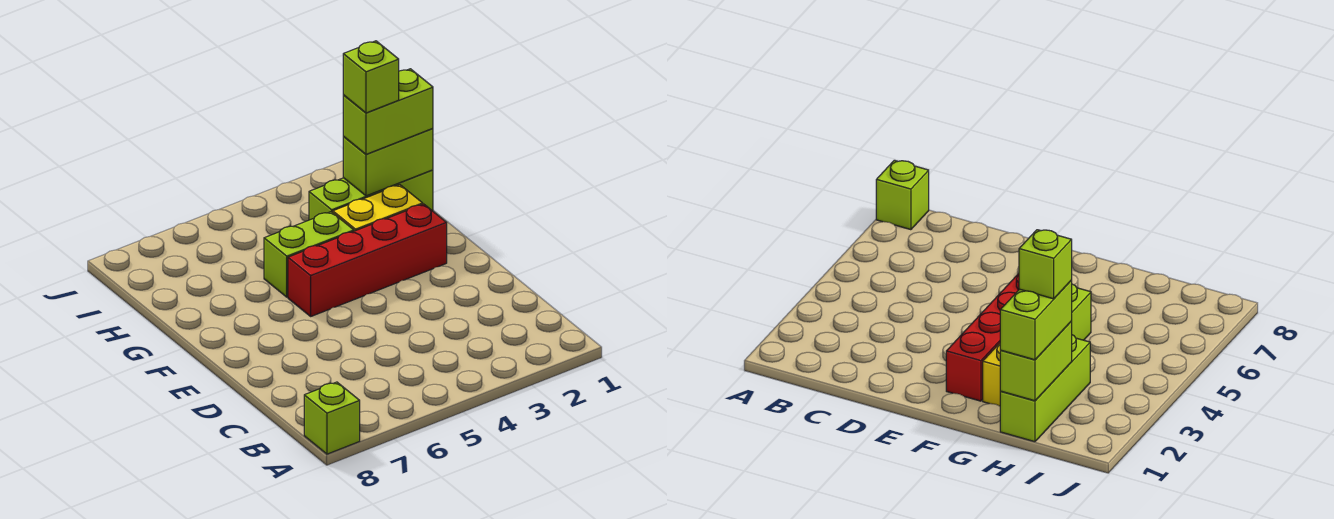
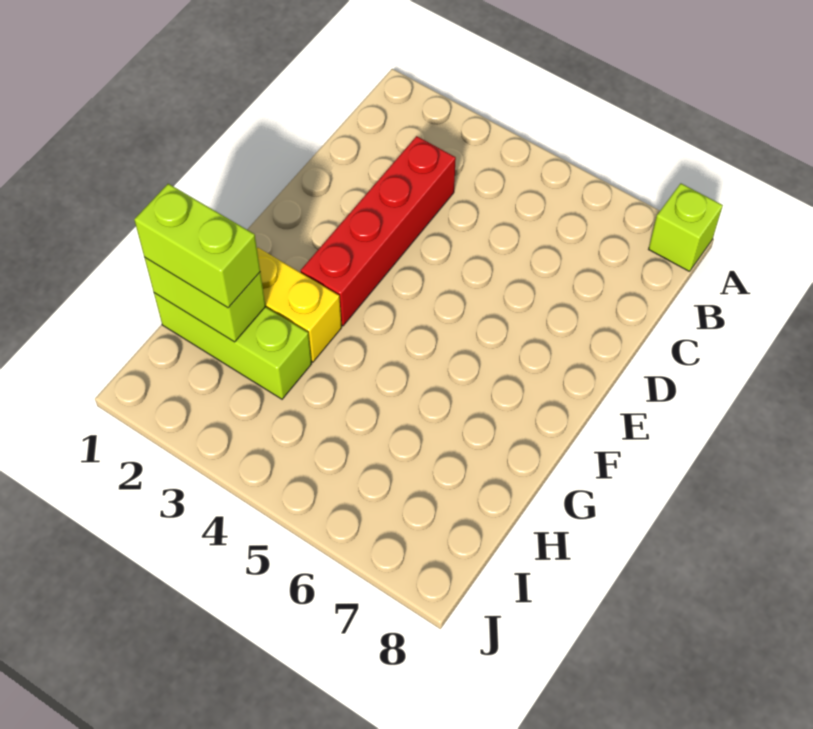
red 1x4 brick [288,204,447,316] -> red 1x4 brick turned to [301,136,456,326]
lime 1x2 brick [264,212,354,297] -> none
lime 1x1 brick [343,41,399,113] -> none

